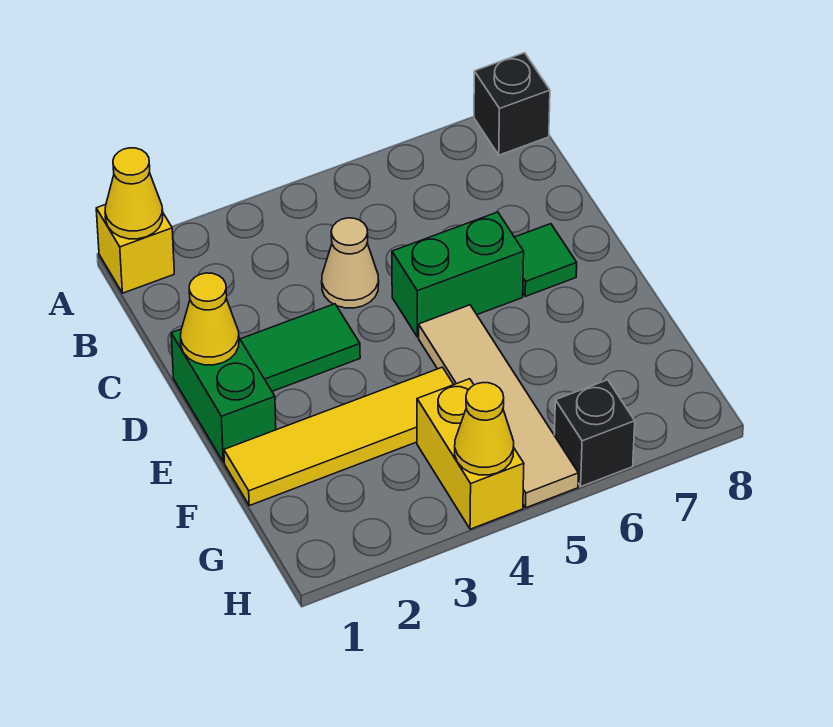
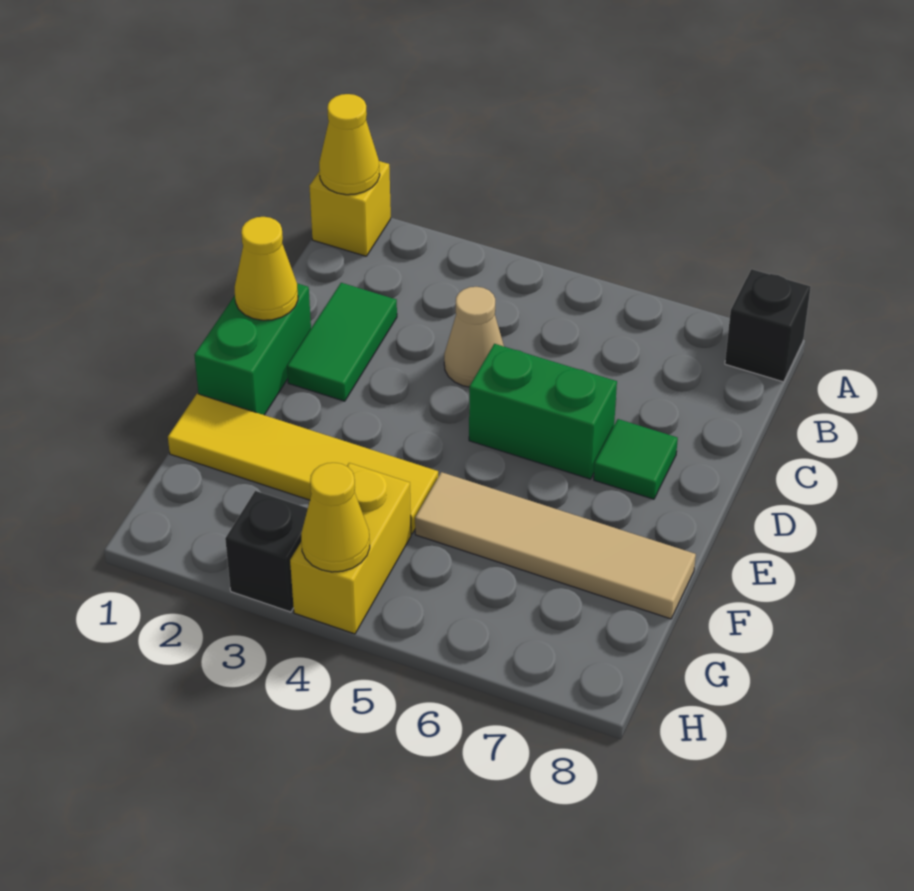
green 1x2 tile [240,304,360,391] -> green 1x2 tile turned to [287,283,397,401]
tan 1x4 tile [419,305,578,508] -> tan 1x4 tile turned to [415,472,696,619]
black 1x1 brick [554,380,635,486] -> black 1x1 brick moved to [225,491,308,612]

